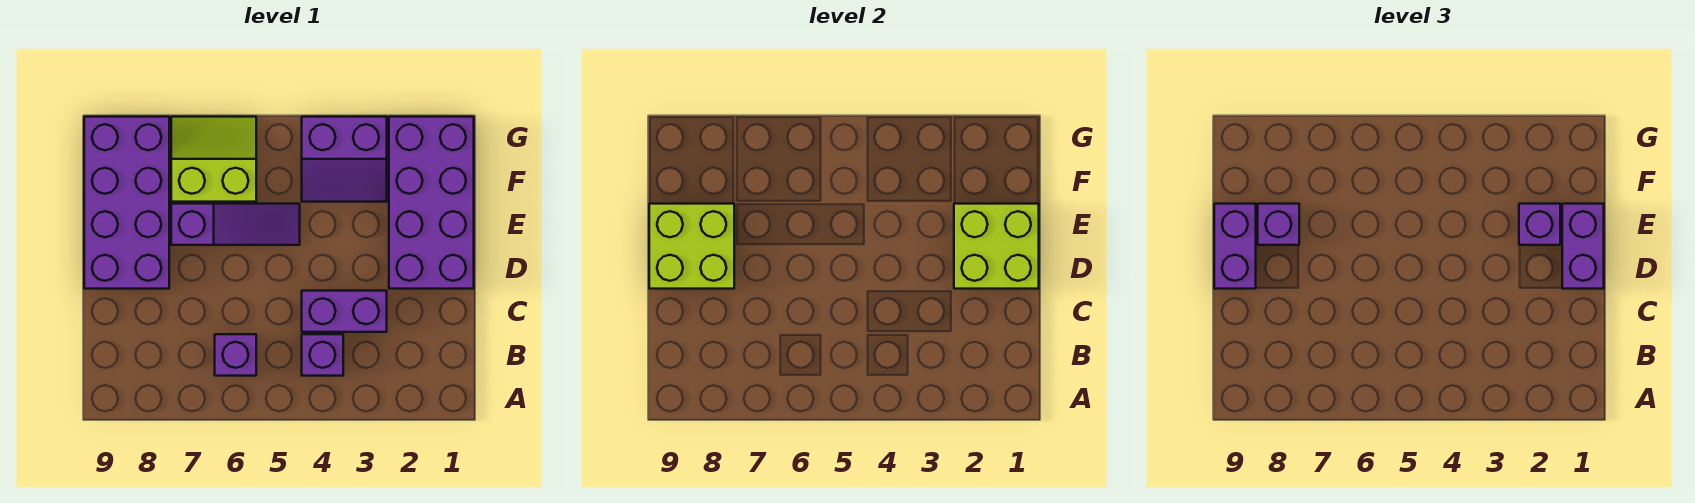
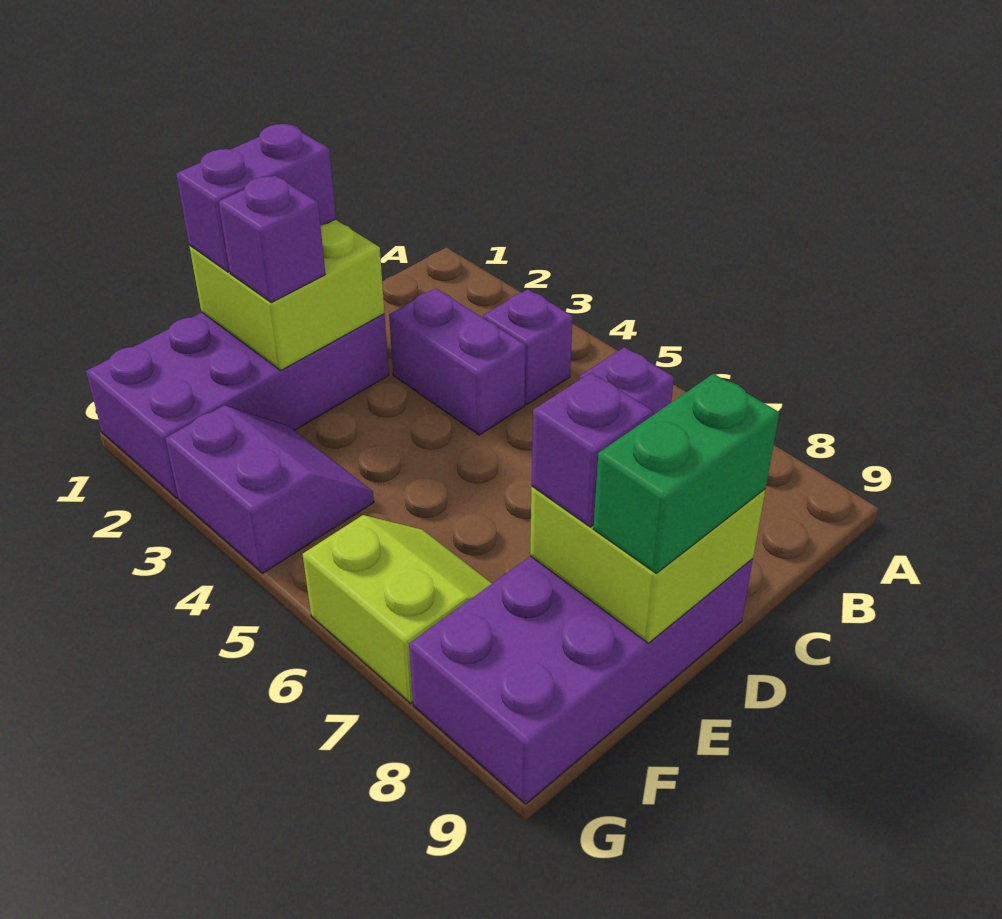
purple 1x2 brick [1214,204,1256,289] -> green 1x2 brick [593,374,779,573]
purple 1x3 slope [171,204,300,245] -> none
lime 2x2 slope [171,117,256,202] -> lime 2x2 slope turned to [303,515,492,703]

